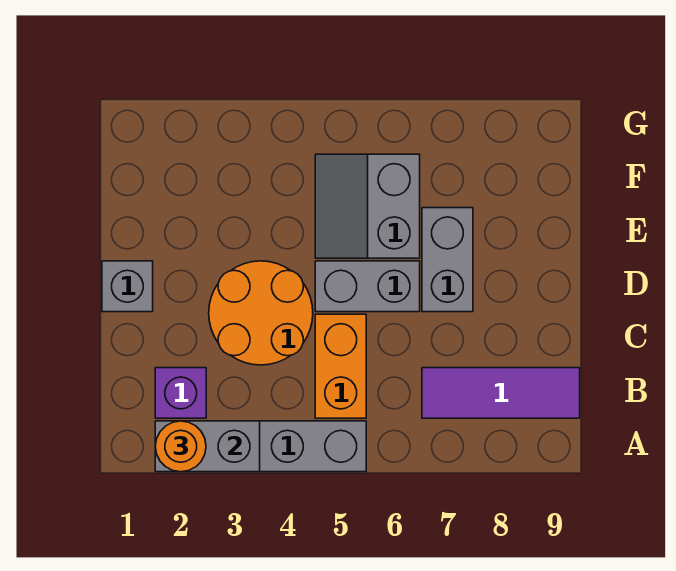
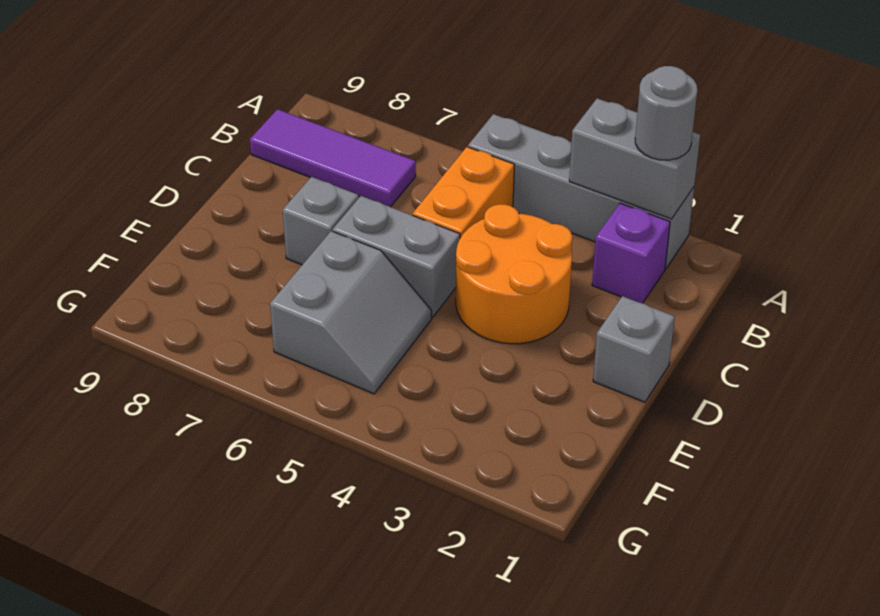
orange 1x1 round brick [155,421,206,472] -> grey 1x1 round brick [635,66,697,160]
grey 1x2 brick [422,208,473,312] -> grey 1x1 brick [283,177,359,265]

